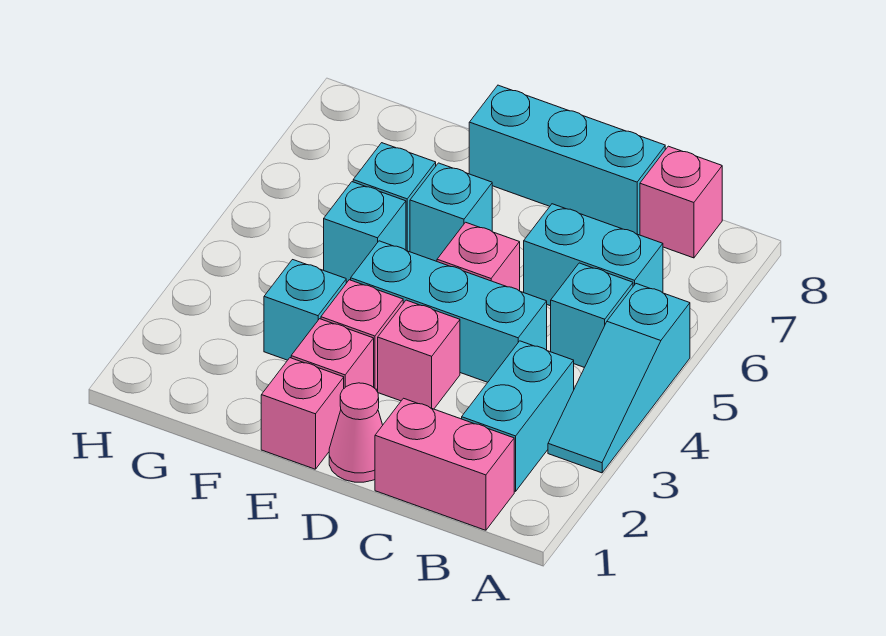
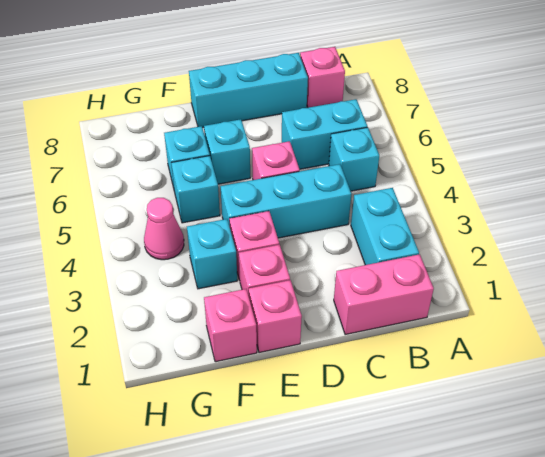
cyan 1x3 slope [548,284,690,473] -> none
pink 1x1 cone [329,383,383,482] -> pink 1x1 cone moved to [144,198,184,260]
pink 1x1 brick [378,300,460,409] -> pink 1x1 brick moved to [204,289,257,362]

